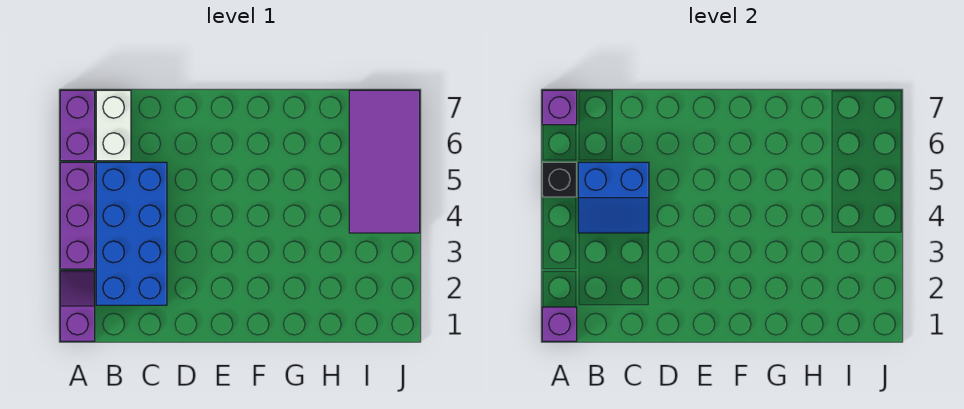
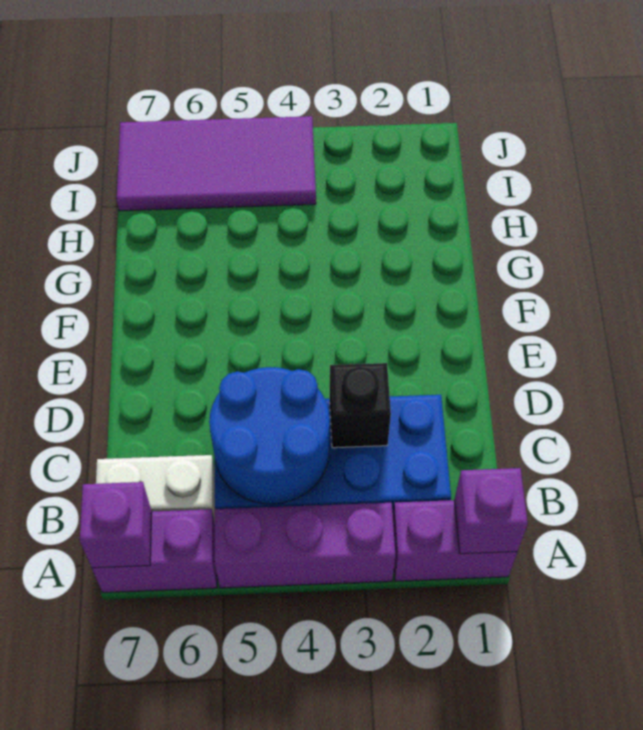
purple 1x2 slope [60,271,95,341] -> purple 1x2 brick [393,500,517,581]
black 1x1 brick [542,162,577,197] -> black 1x1 brick moved to [330,363,391,448]
blue 2x2 slope [578,162,649,233] -> blue 2x2 round brick [209,367,330,504]

